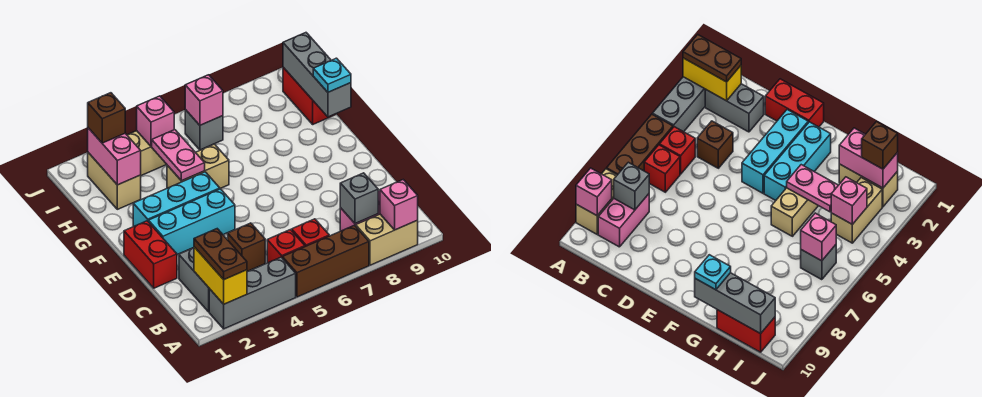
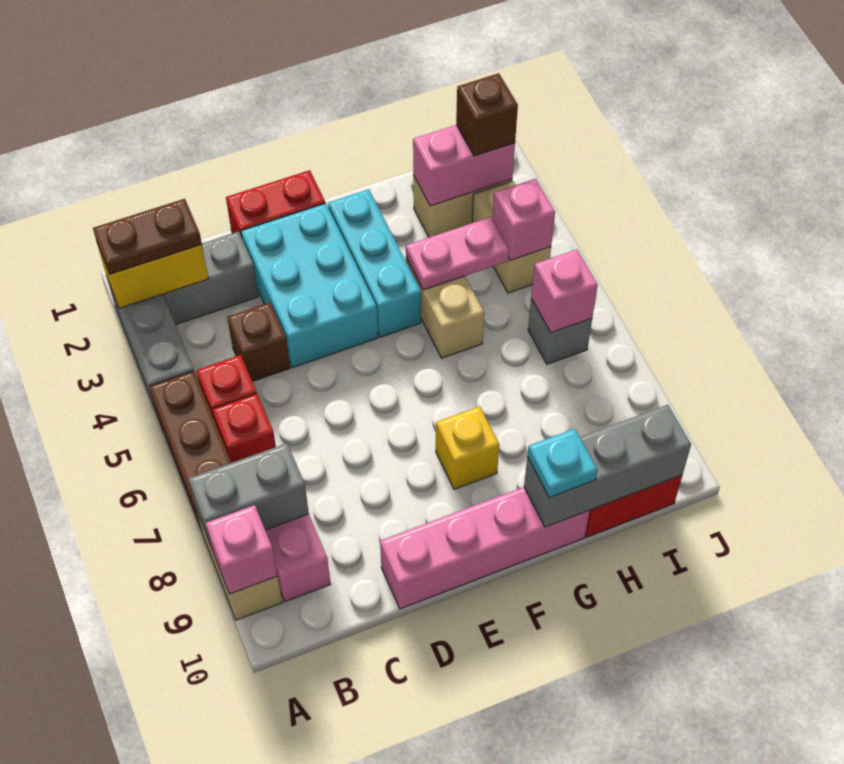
grey 1x1 brick [340,173,378,224] -> grey 1x2 brick [189,443,309,548]
none -> pink 1x4 brick [380,487,590,609]
cyan 1x3 brick [148,189,235,255] -> cyan 2x3 brick [241,203,378,368]
none -> yellow 1x1 brick [436,406,499,489]

